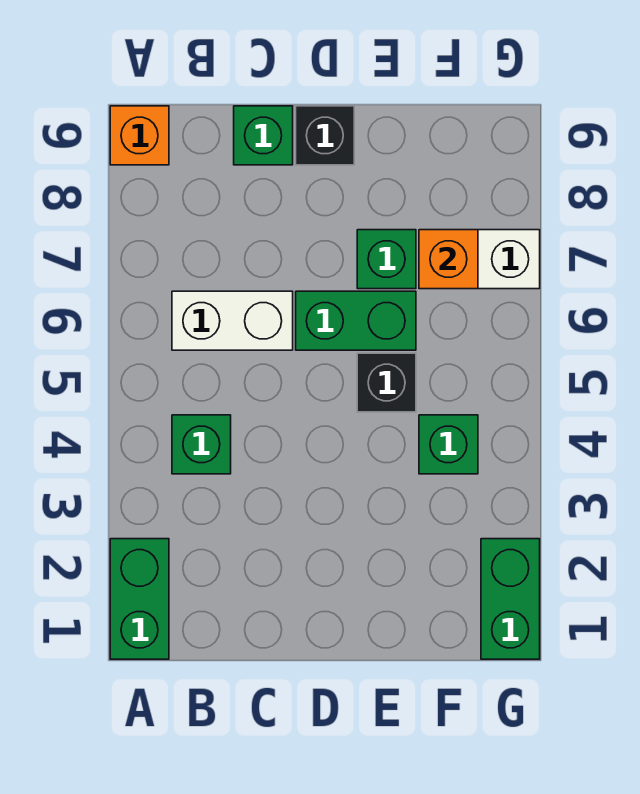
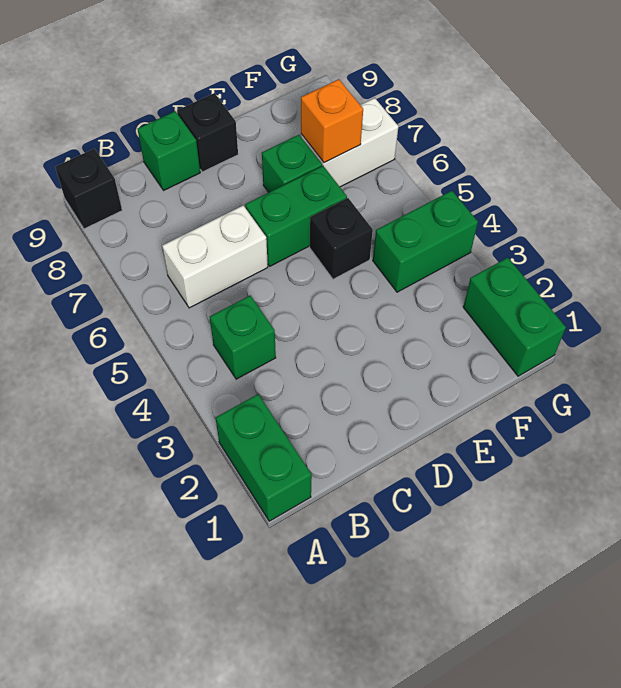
orange 1x1 brick [110,106,169,165] -> black 1x1 brick [55,149,122,229]
green 1x1 brick [419,415,478,474] -> green 1x2 brick [373,191,478,292]

